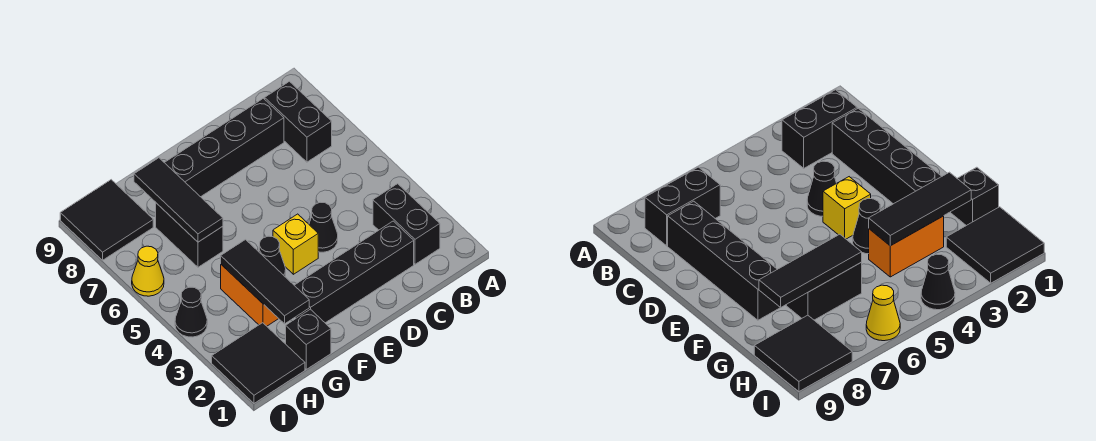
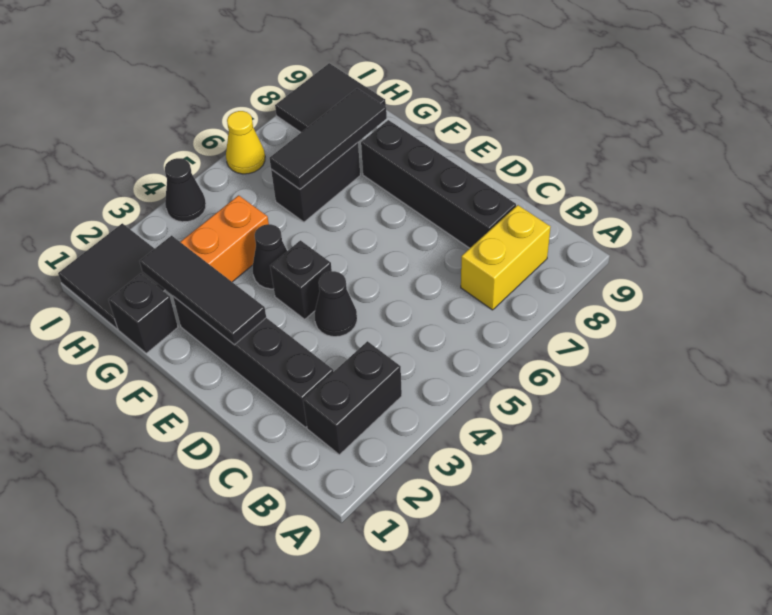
black 1x2 brick [265,81,332,162] -> yellow 1x2 brick [461,205,551,310]
yellow 1x1 brick [273,214,318,274] -> black 1x1 brick [270,240,332,319]
black 1x3 tile [221,240,309,324] -> black 1x3 tile turned to [140,236,266,345]

